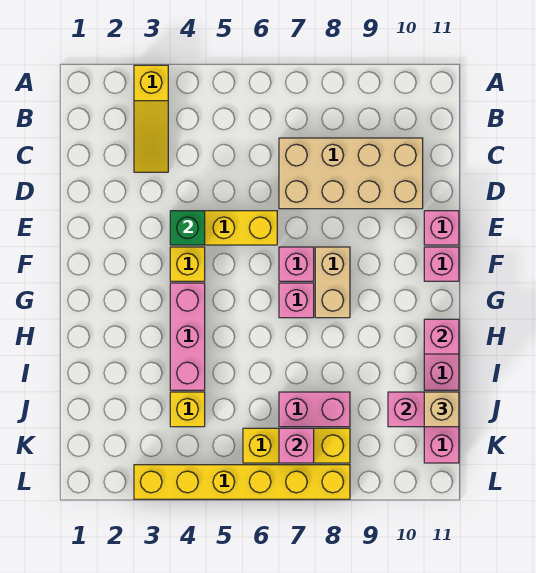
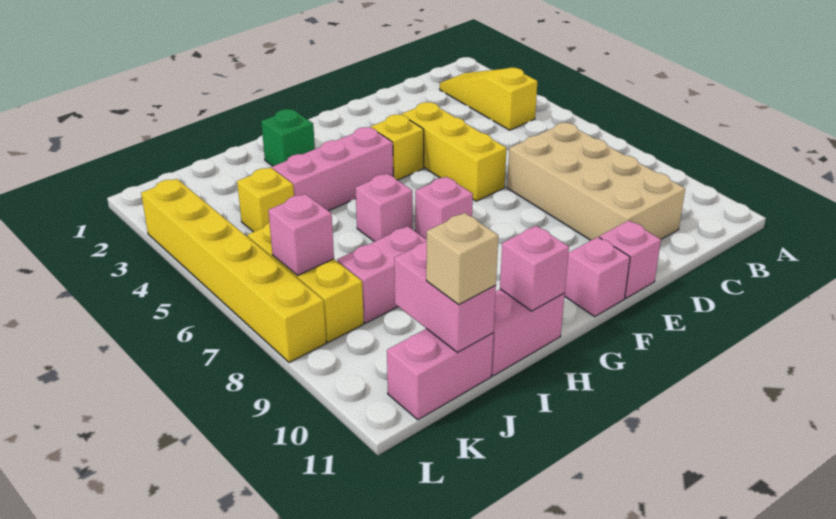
yellow 1x3 slope [134,65,168,172] -> yellow 1x3 slope turned to [440,68,538,130]
green 1x1 brick [170,211,205,245] -> green 1x1 brick moved to [261,109,315,166]
pink 1x1 brick [279,247,314,281] -> pink 1x1 brick moved to [355,174,413,242]
tan 1x2 brick [315,247,350,318] -> none
pink 1x2 brick [279,392,350,427] -> pink 1x2 brick turned to [337,226,427,323]

